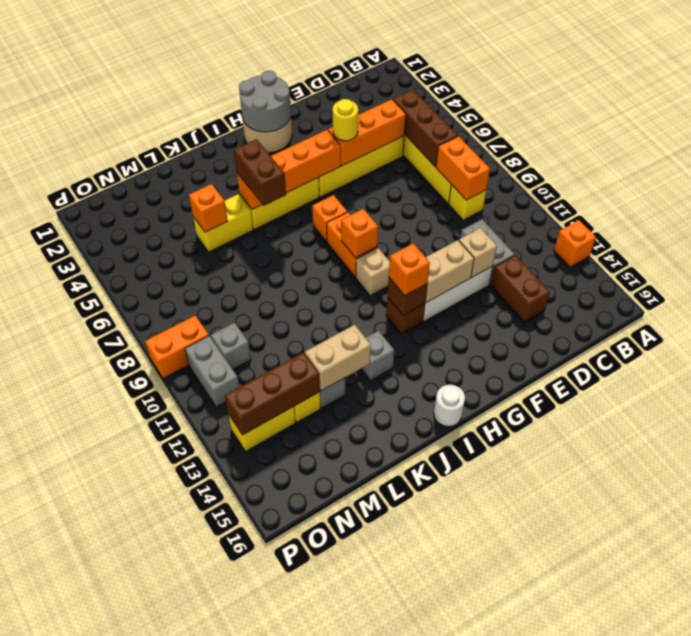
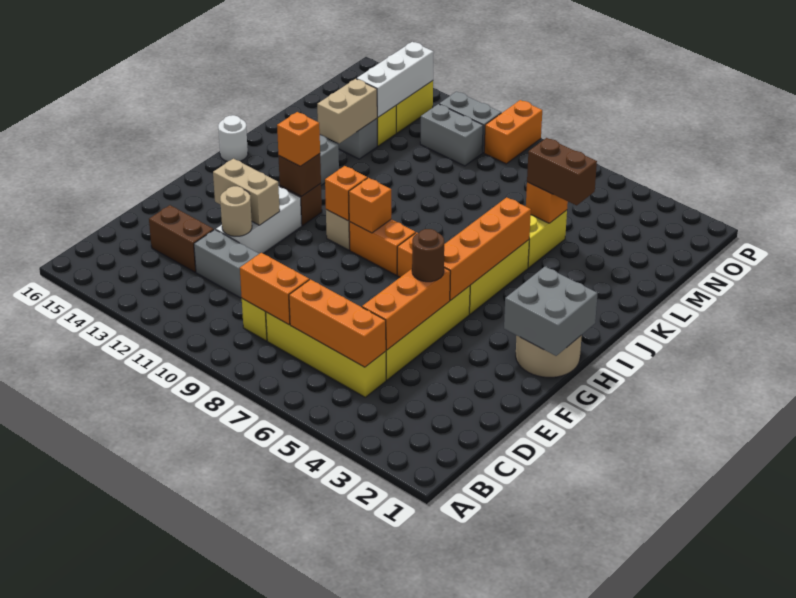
orange 1x1 brick [554,220,596,267] -> orange 1x1 brick moved to [325,166,367,221]
brown 1x3 brick [393,89,458,167] -> orange 1x3 brick [289,279,386,367]
tan 1x1 brick [459,228,497,277] -> tan 1x1 round brick [220,186,252,236]
yellow 1x1 round brick [333,99,358,141] -> brown 1x1 round brick [412,229,444,282]
tan 1x2 brick [425,240,474,303] -> tan 1x2 brick turned to [213,159,280,225]
grey 2x2 round brick [239,71,291,132] -> grey 2x2 brick [504,267,598,356]
brown 1x2 brick [234,139,286,206] -> brown 1x2 brick moved to [527,138,597,205]
brown 1x3 brick [225,352,320,435] -> white 1x3 brick [357,42,434,117]
grey 1x1 brick [211,322,251,369] -> grey 1x2 brick [420,104,483,166]

